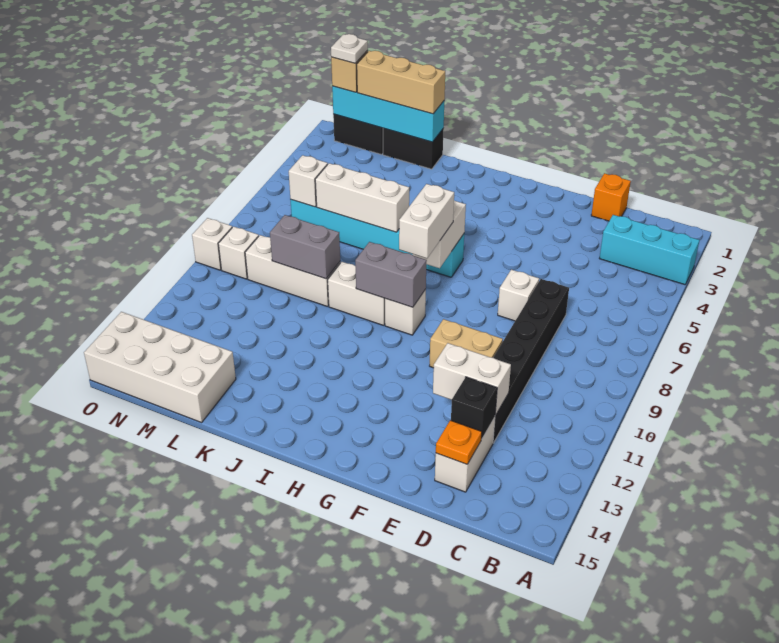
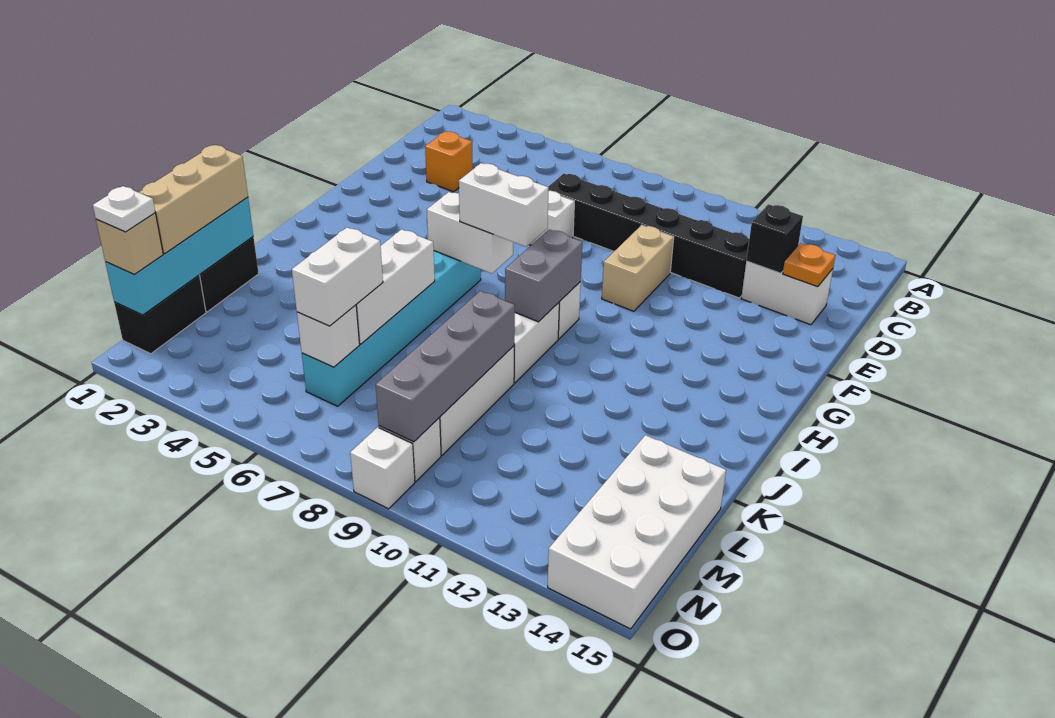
cyan 1x3 brick [599,215,700,285] -> none
orange 1x1 brick [591,173,631,221] -> orange 1x1 brick moved to [425,132,473,192]
white 1x2 brick [433,343,511,415] -> white 1x2 brick moved to [292,227,383,326]
grey 1x2 brick [270,215,340,279] -> grey 1x4 brick [376,291,515,442]

